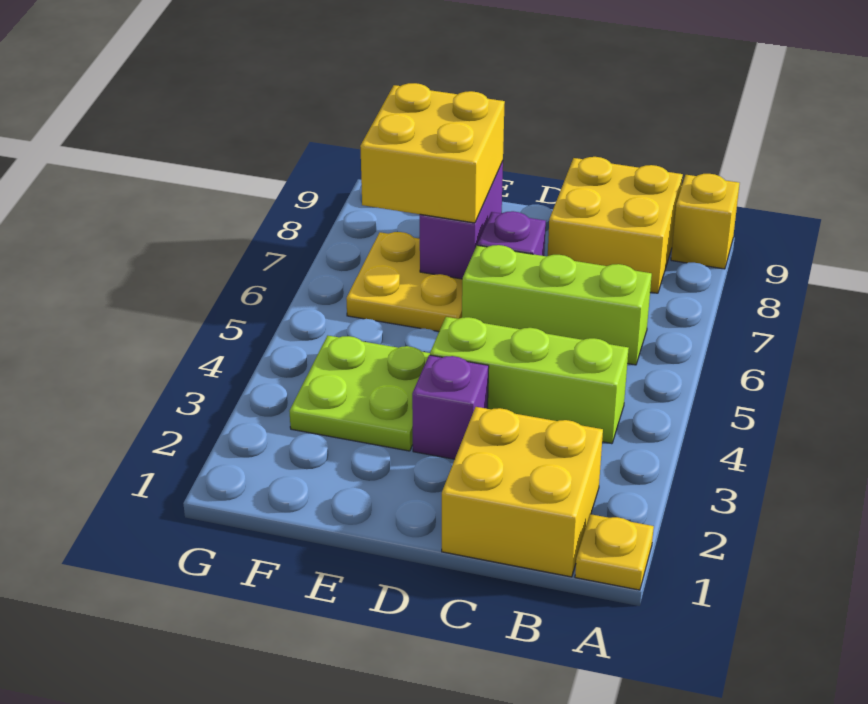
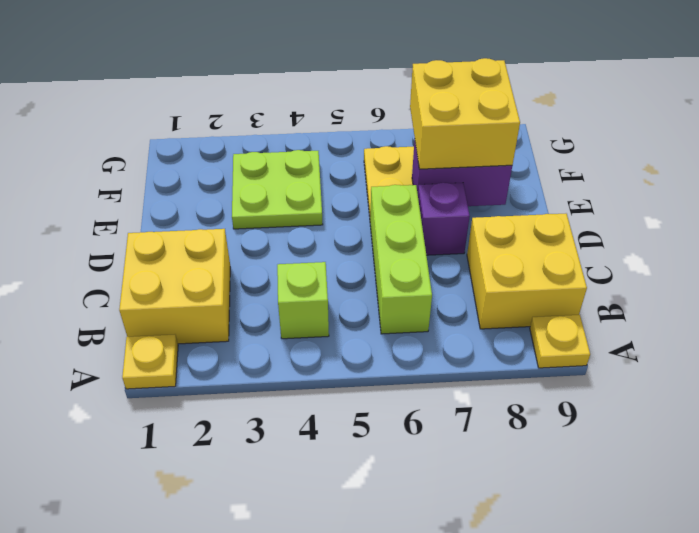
yellow 1x1 brick [671,174,740,269] -> yellow 1x1 plate [530,315,590,368]
lime 1x3 brick [430,317,629,444] -> lime 1x1 brick [277,262,329,339]
purple 1x1 brick [412,355,489,459] -> none

